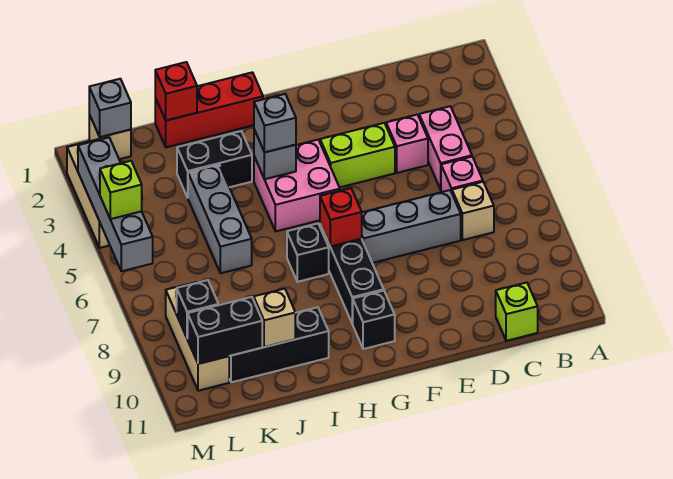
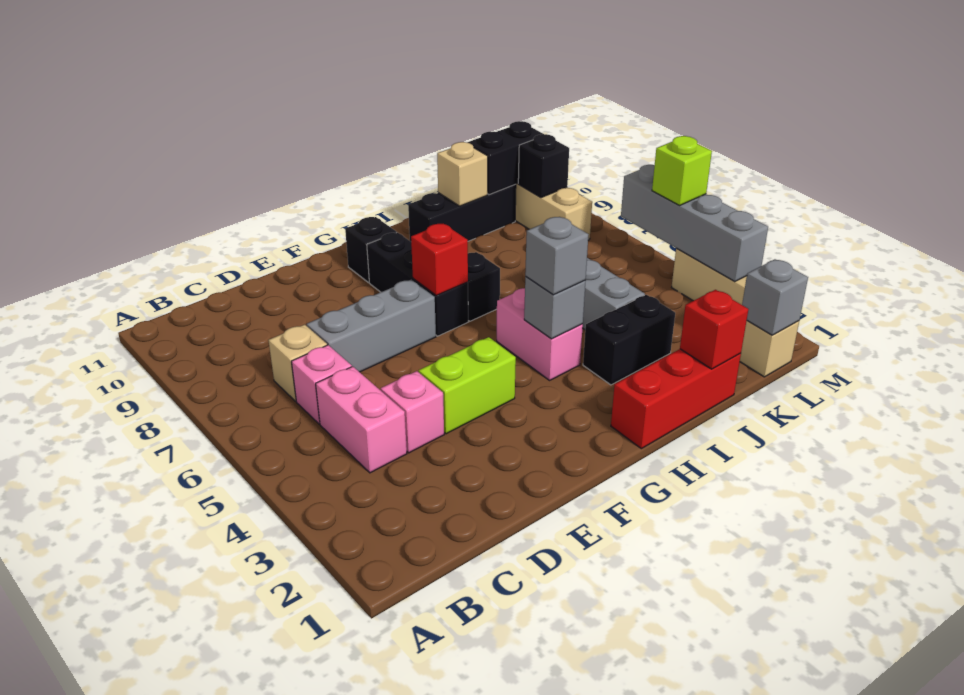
lime 1x1 brick [496,282,538,341] -> none
pink 2x2 brick [254,140,340,231] -> pink 1x2 brick [497,288,583,380]

